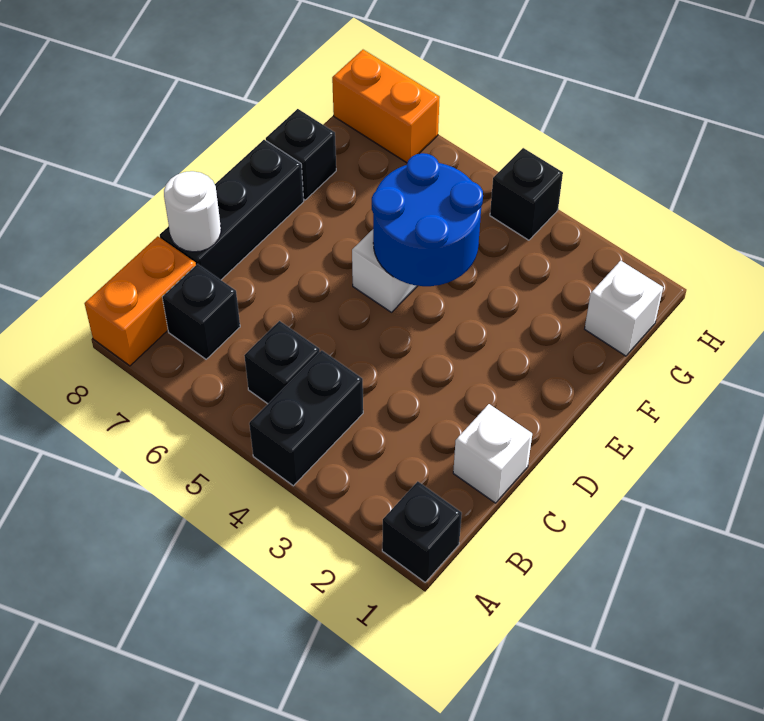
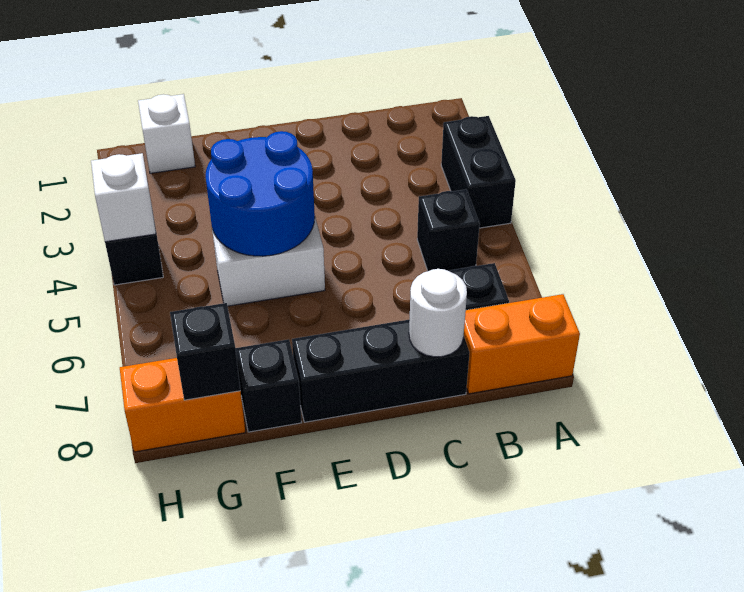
black 1x1 brick [382,481,462,582] -> black 1x1 brick moved to [170,303,240,400]
black 1x2 brick [249,350,363,486] -> black 1x2 brick turned to [441,116,516,228]
white 1x1 brick [453,404,532,503] -> white 1x1 brick moved to [91,153,156,242]
orange 1x2 brick [332,50,440,163] -> orange 1x2 brick turned to [120,358,245,452]

